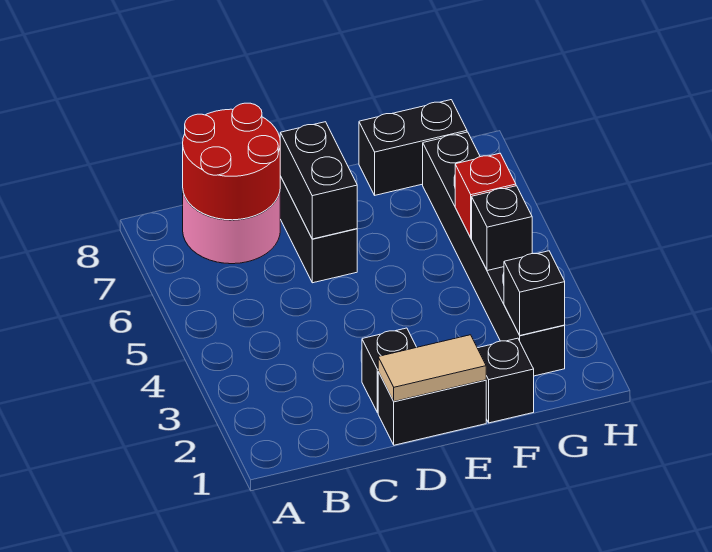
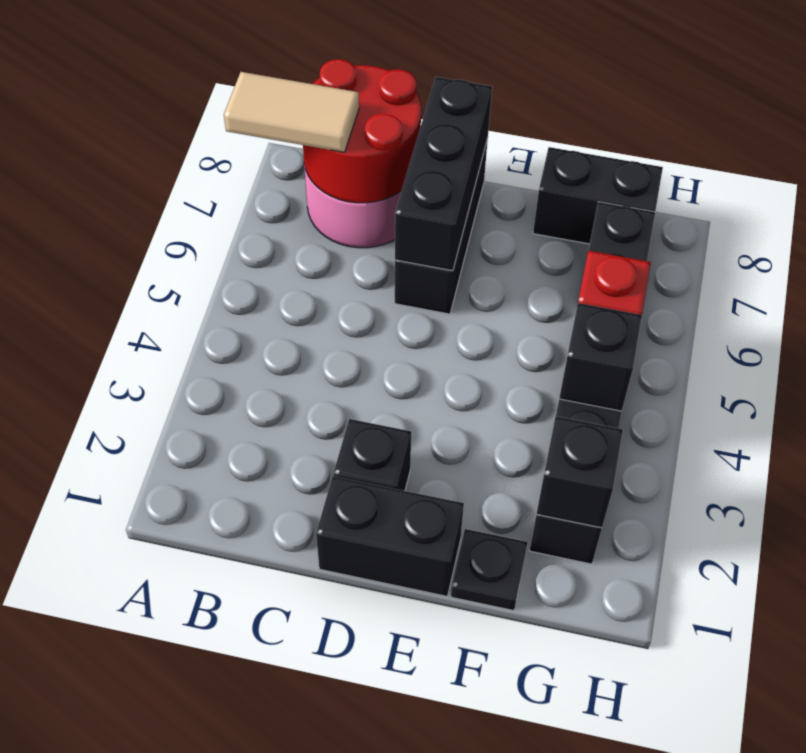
tan 1x2 tile [378,335,486,401] -> tan 1x2 tile moved to [224,72,359,152]
black 1x2 brick [280,122,357,239] -> black 1x3 brick [395,77,492,271]
black 1x1 brick [478,338,534,423] -> black 1x1 plate [451,529,528,611]

